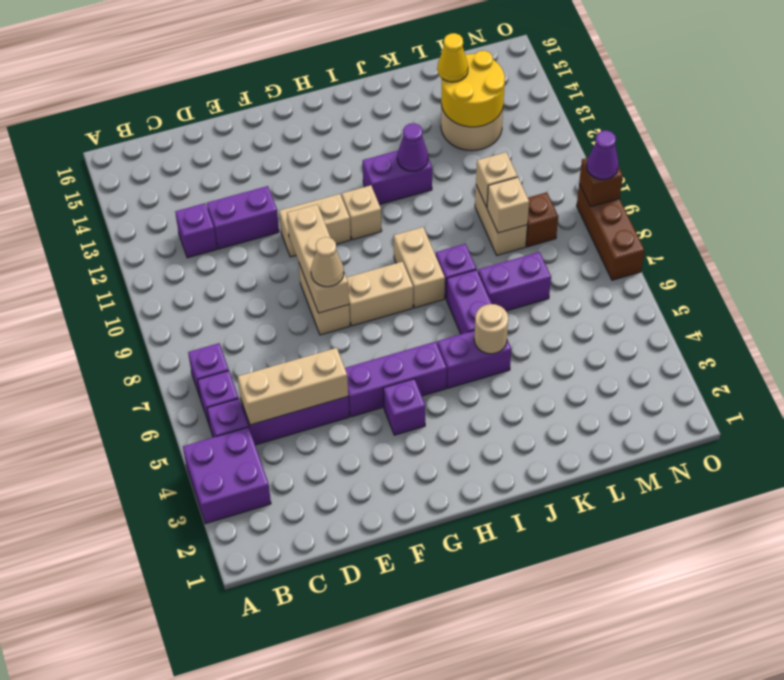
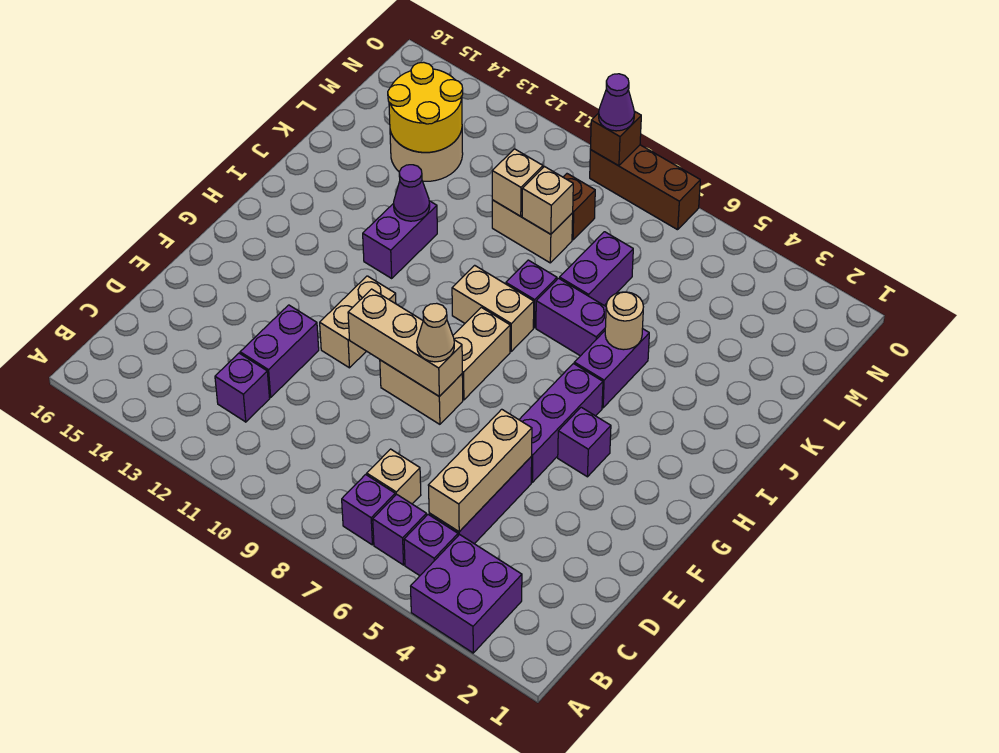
tan 1x1 brick [342,185,382,240] -> tan 1x1 brick moved to [367,449,421,504]
yellow 1x1 cone [437,33,468,82] -> none

